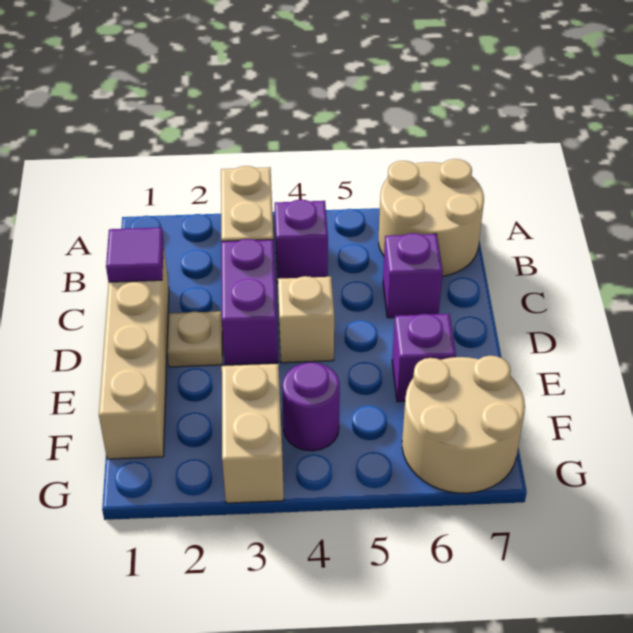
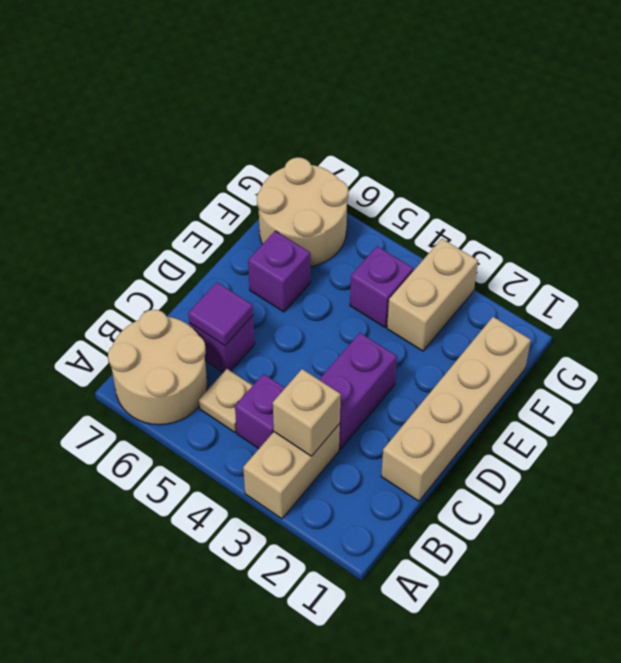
purple 1x1 tile [106,227,164,282] -> purple 1x1 tile moved to [188,282,253,346]
tan 1x1 plate [167,311,222,367] -> tan 1x1 plate moved to [199,369,253,432]
tan 1x1 brick [278,276,334,363] -> tan 1x1 brick moved to [273,369,341,456]
purple 1x1 round brick [282,362,340,451] -> purple 1x1 brick [350,246,413,327]

